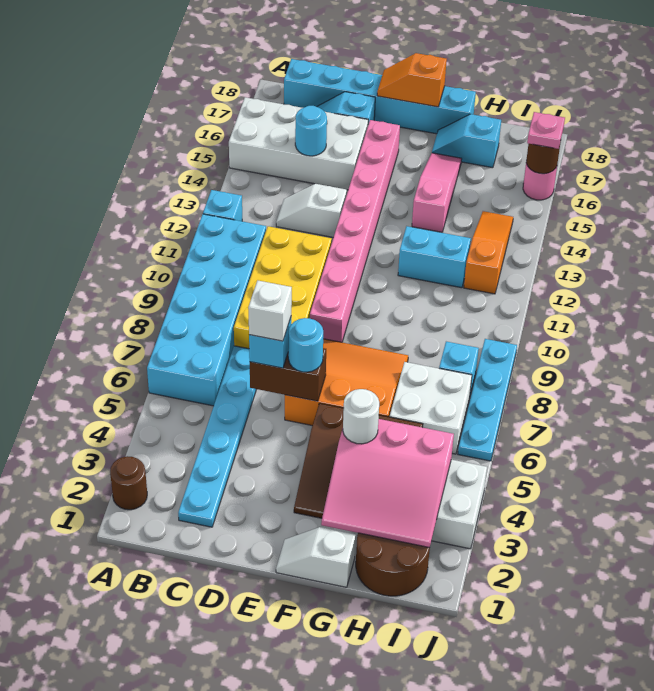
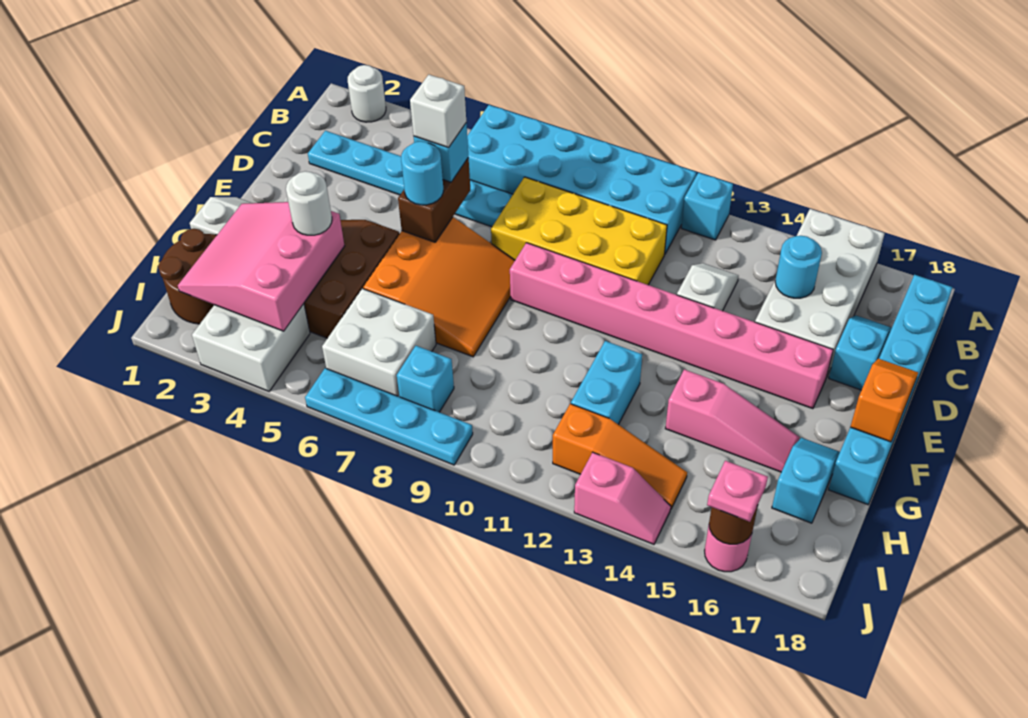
brown 1x1 round brick [110,456,147,510] -> white 1x1 round brick [348,65,386,122]
none -> pink 1x2 slope [574,452,671,544]

